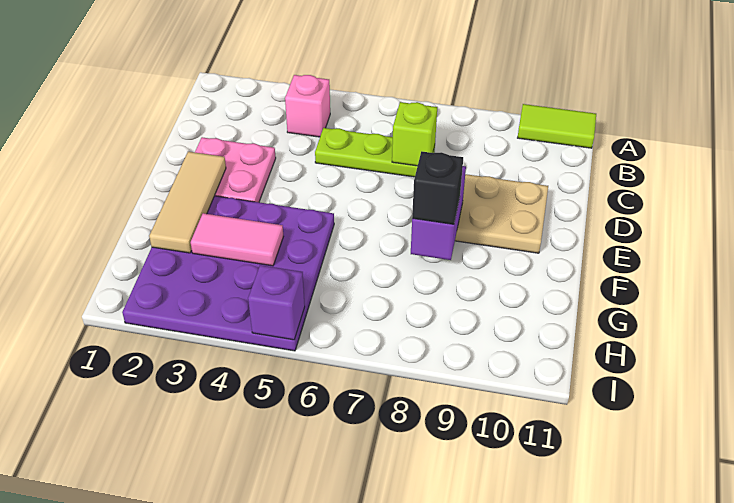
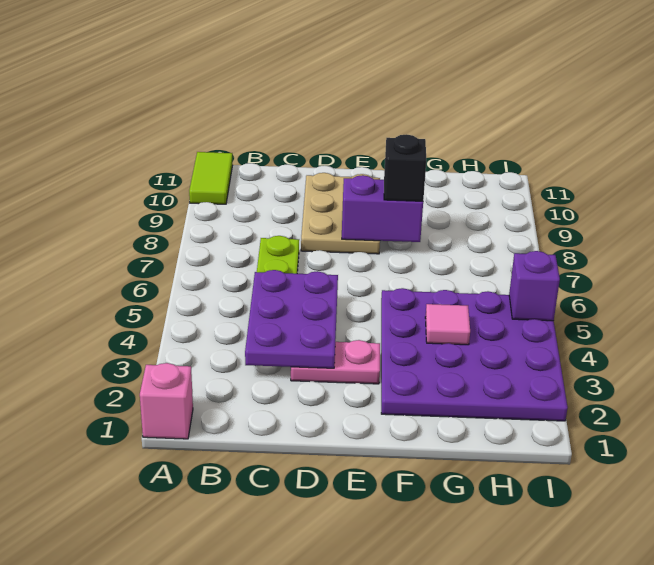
pink 1x1 brick [285,75,330,137] -> pink 1x1 brick moved to [140,363,193,439]
none -> purple 2x3 plate [245,270,338,368]
lime 1x1 brick [392,102,437,166] -> none
pink 2x2 plate [195,137,276,202] -> pink 1x2 plate [291,340,380,384]
tan 1x3 tile [149,152,226,253] -> none
pink 1x2 tile [191,213,283,266] -> pink 1x1 tile [425,304,470,345]

